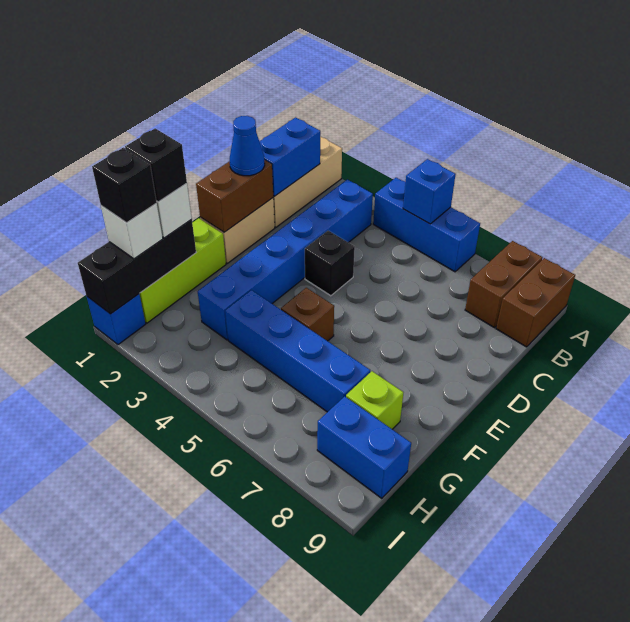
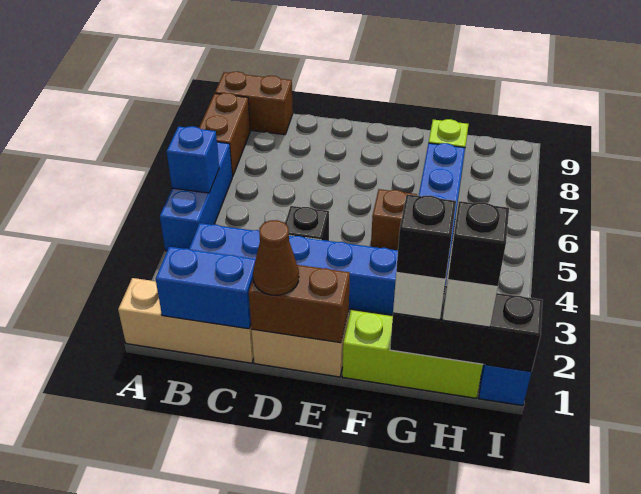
brown 1x2 brick [465,241,542,328] -> brown 1x2 brick turned to [199,93,250,177]
blue 1x1 cone [230,116,265,176] -> brown 1x1 cone [253,220,299,295]
blue 1x2 brick [317,396,411,498] -> none

